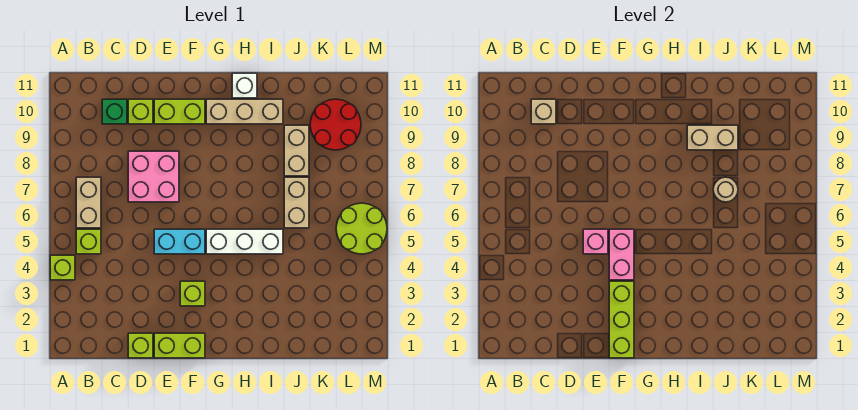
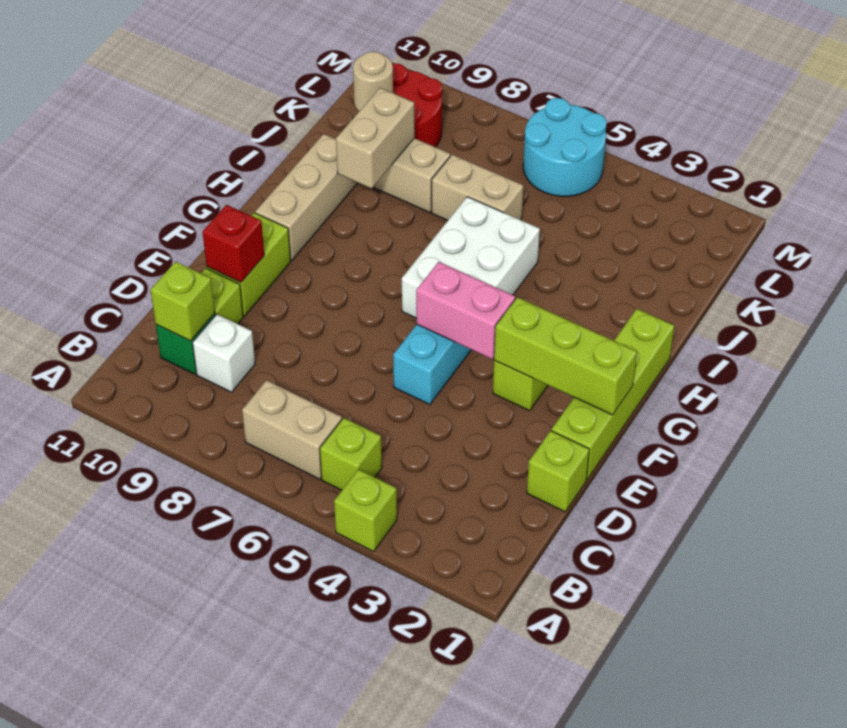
tan 1x1 brick [531,99,556,124] -> lime 1x1 brick [151,262,215,341]
pink 2x2 brick [128,151,179,202] -> none
lime 1x2 brick [154,333,205,358] -> lime 1x4 brick [551,309,674,479]
pink 1x1 brick [583,229,608,254] -> none
none -> red 1x1 brick [203,205,264,282]
white 1x3 brick [206,229,283,254] -> white 2x3 brick [402,197,540,318]
white 1x1 brick [232,73,257,98] -> white 1x1 brick moved to [193,314,255,392]
tan 1x1 round brick [713,177,738,202] -> tan 1x1 round brick moved to [353,51,393,111]
lime 2x2 round brick [336,203,387,254] -> cyan 2x2 round brick [523,98,607,196]

